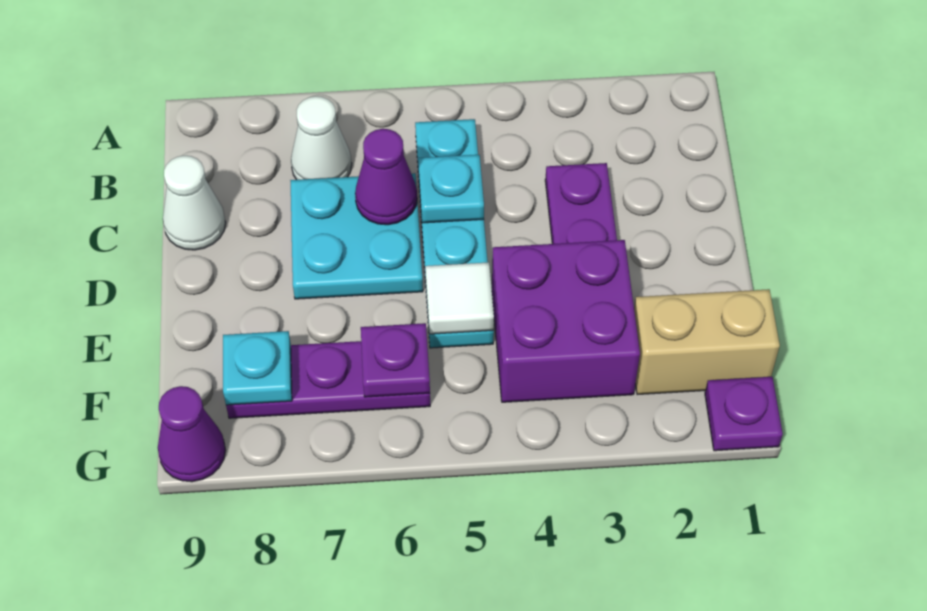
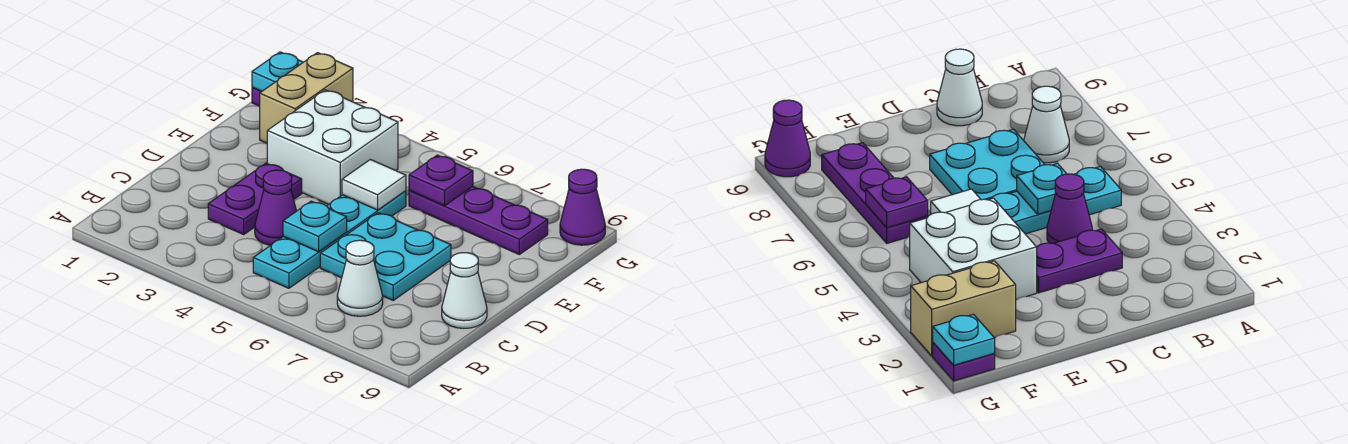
purple 1x1 cone [355,129,417,225] -> purple 1x1 cone moved to [255,170,296,245]
purple 2x2 brick [492,240,640,402] -> white 2x2 brick [267,90,398,204]
tan 1x2 brick [634,289,780,395] -> tan 1x2 brick turned to [260,53,353,143]
cyan 1x1 plate [223,331,292,405] -> cyan 1x1 plate moved to [252,52,303,91]

